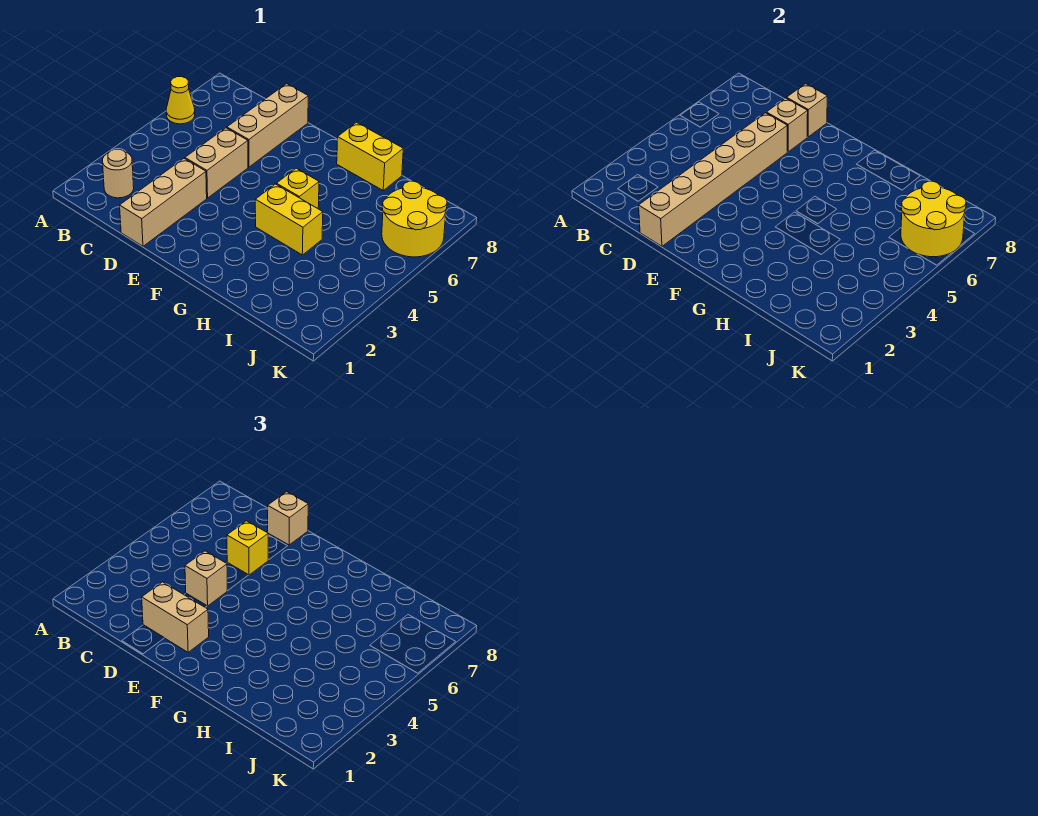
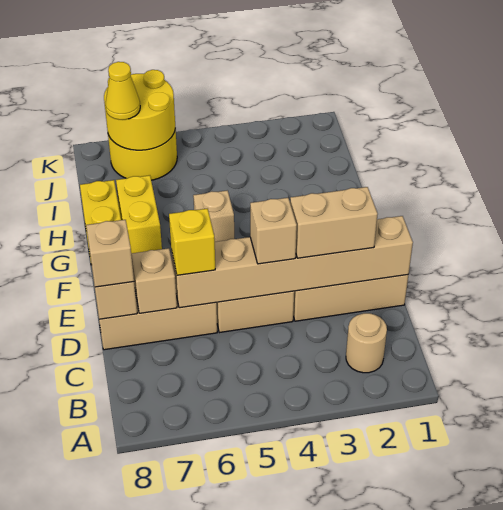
yellow 1x1 cone [166,77,195,124] -> yellow 1x1 cone moved to [106,62,140,120]
tan 1x2 brick [142,582,209,652] -> tan 1x2 brick turned to [290,187,378,258]
yellow 1x2 brick [255,184,323,255] -> yellow 1x2 brick moved to [116,175,162,253]
yellow 1x1 brick [276,168,319,209] -> tan 1x1 brick [193,190,234,242]

